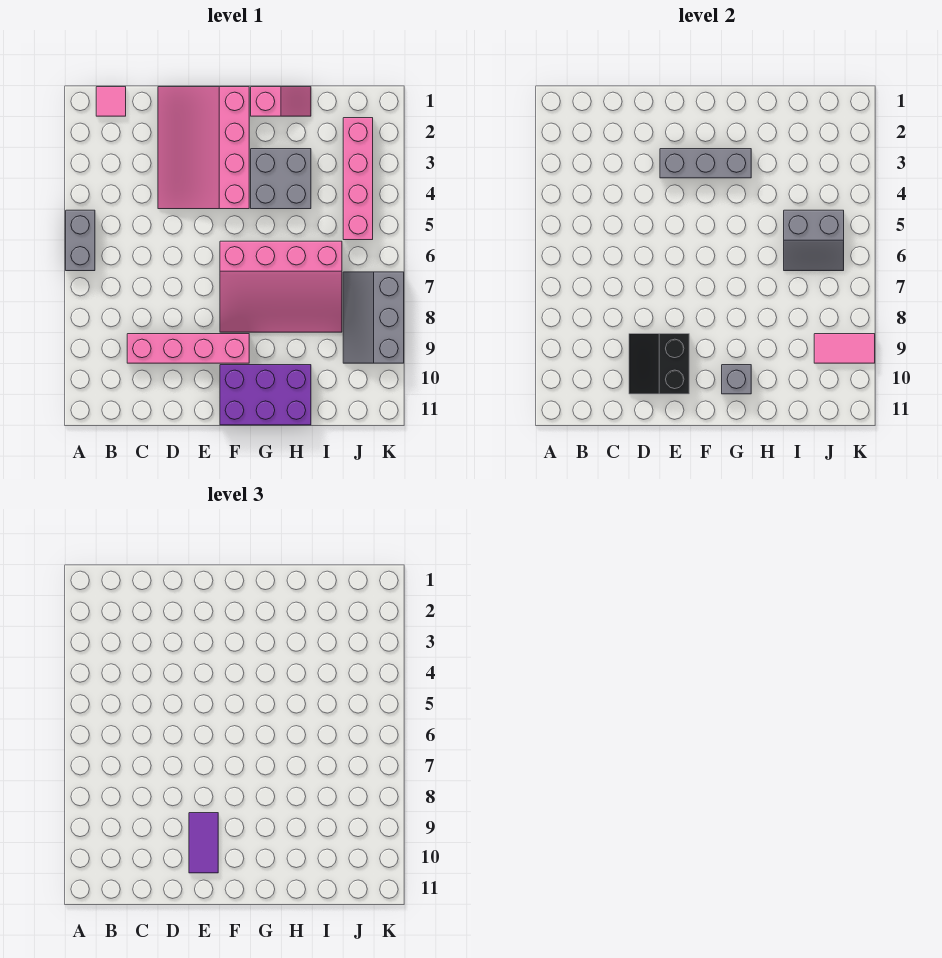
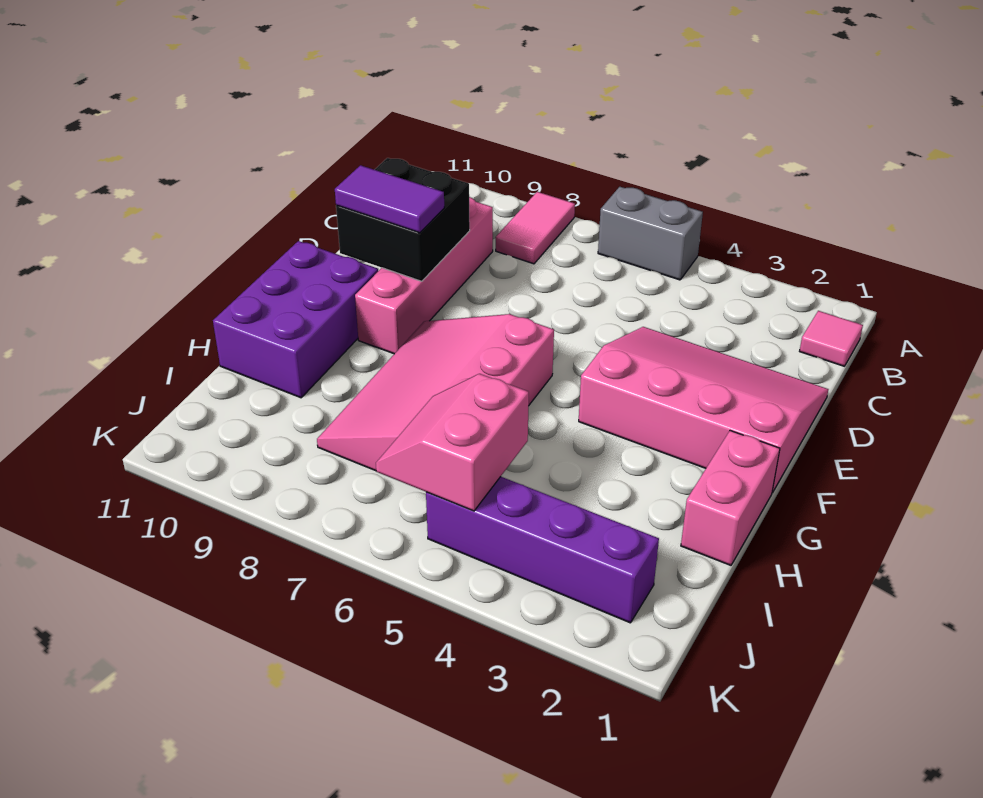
black 2x2 slope [629,334,689,394] -> black 2x2 brick [336,158,470,281]
grey 1x3 brick [660,149,751,178] -> none
pink 1x2 slope [251,87,311,116] -> pink 1x2 brick [681,431,780,565]
grey 2x2 brick [251,149,311,209] -> none
grey 1x1 brick [722,365,751,394] -> none
grey 2x2 slope [784,210,844,271] -> pink 2x2 slope [376,374,529,511]
pink 1x4 brick [343,118,373,240] -> purple 1x4 brick [426,477,659,623]
grey 2x3 slope [343,272,404,363] -> none
pink 1x2 tile [814,334,875,363] -> pink 1x2 tile moved to [496,192,575,264]

